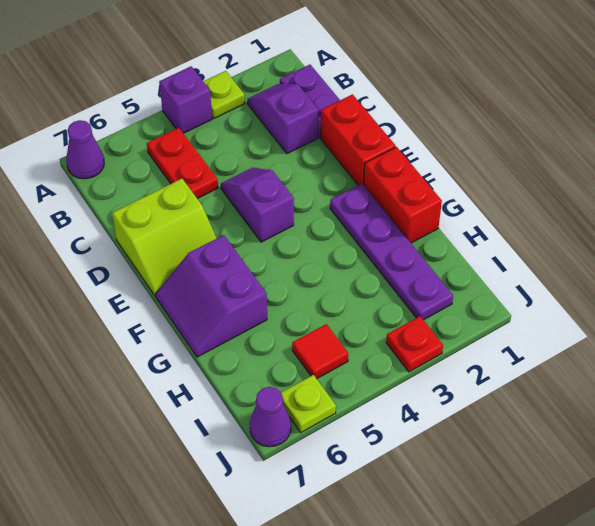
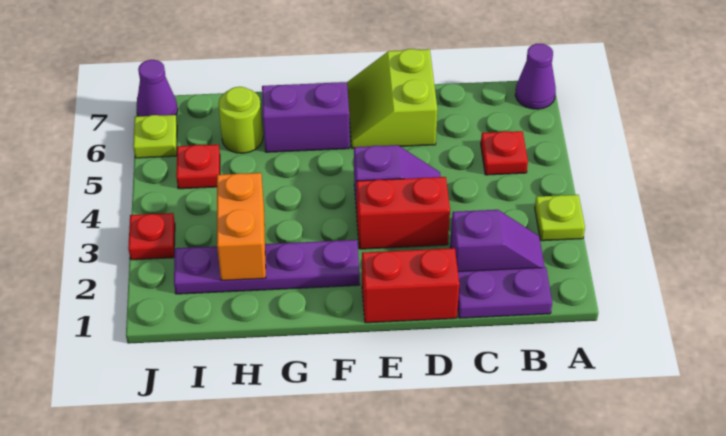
purple 1x1 brick [159,66,212,133] -> none
red 1x2 plate [147,128,218,199] -> red 1x1 plate [481,131,528,175]
red 1x2 brick [364,147,442,243] -> red 1x2 brick moved to [357,177,450,249]
none -> orange 1x2 brick [217,173,266,280]
none -> lime 1x1 round brick [218,87,263,153]
red 1x1 tile [292,324,348,379] -> red 1x1 plate [176,145,220,189]

